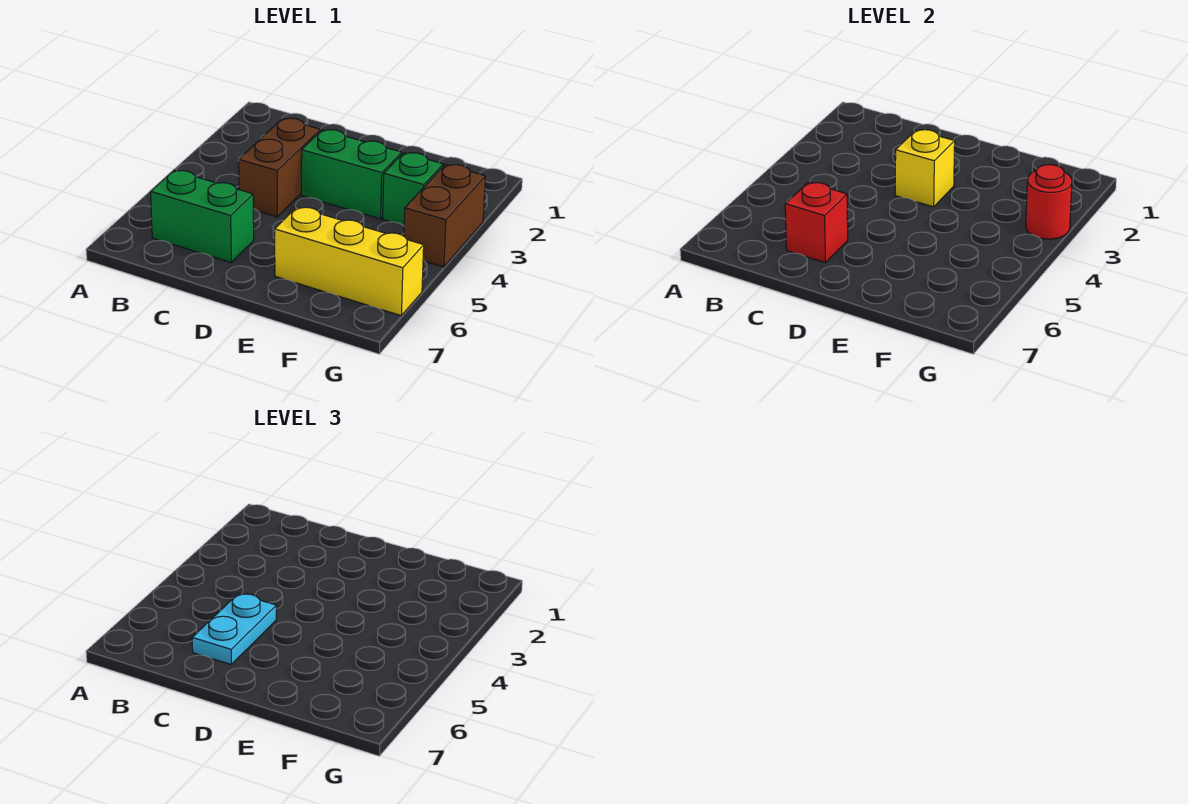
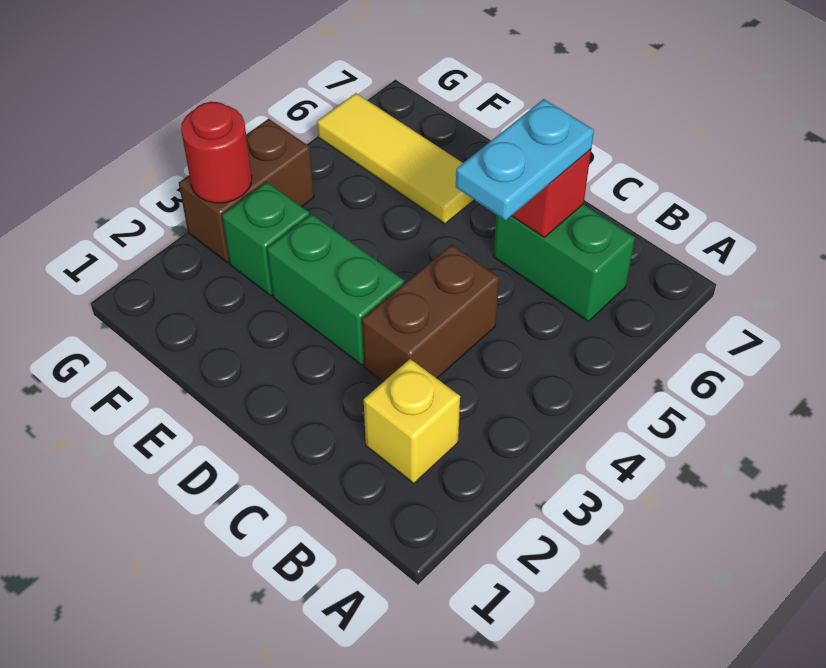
yellow 1x1 brick [895,130,955,207] -> yellow 1x1 brick moved to [364,359,460,483]
yellow 1x3 brick [275,207,424,316] -> yellow 1x3 tile [317,93,474,224]

